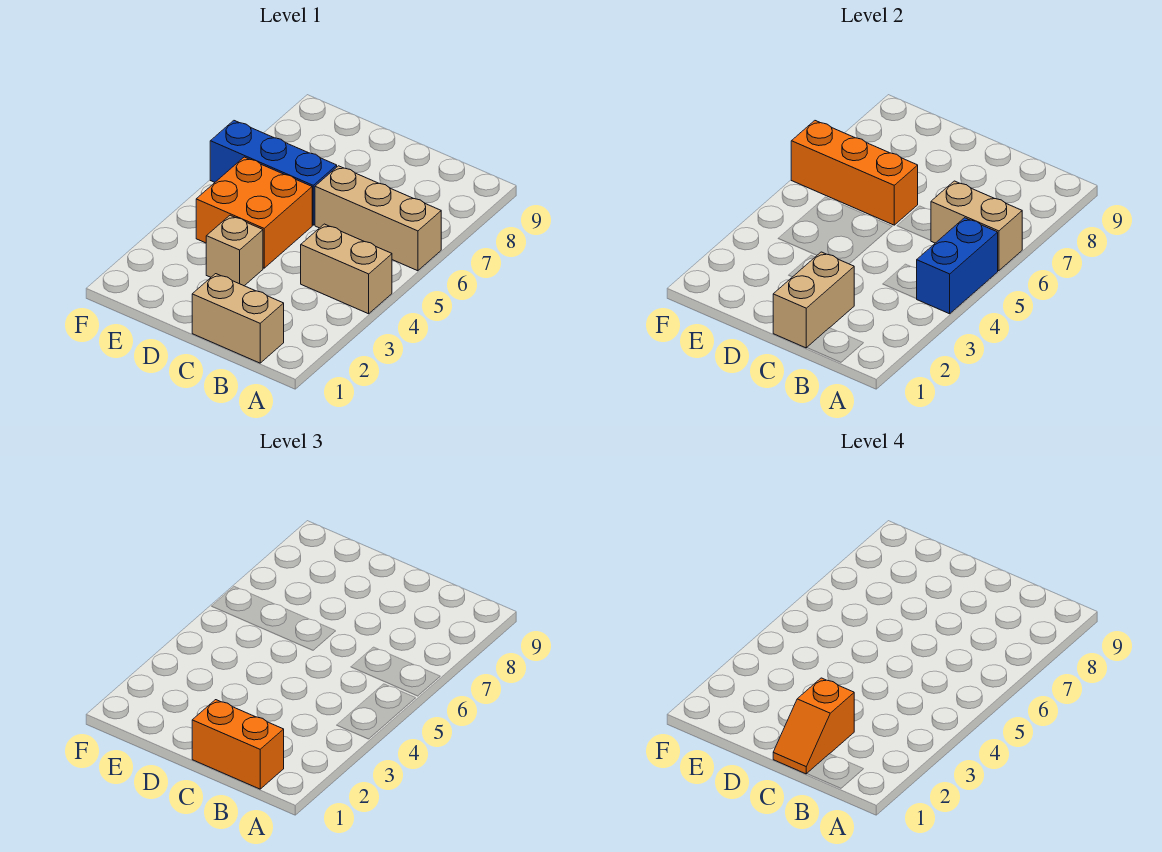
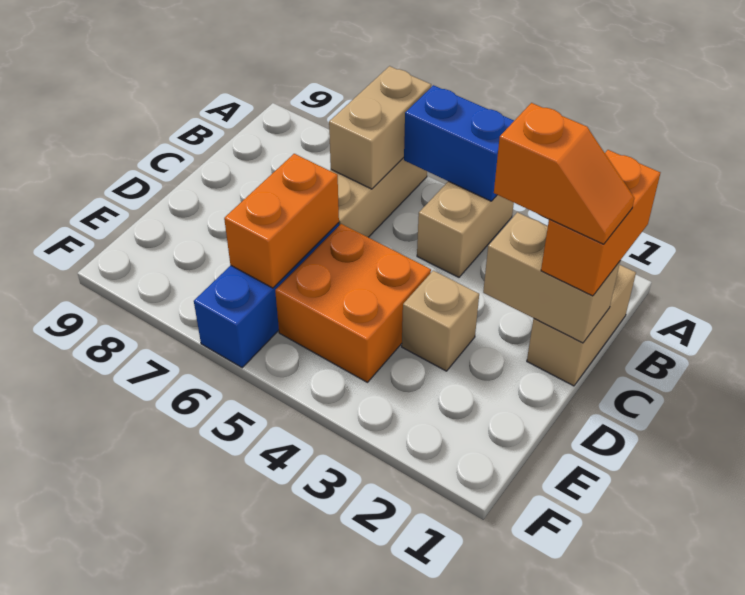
orange 1x3 brick [791,121,918,225] -> orange 1x2 brick [224,154,339,288]

